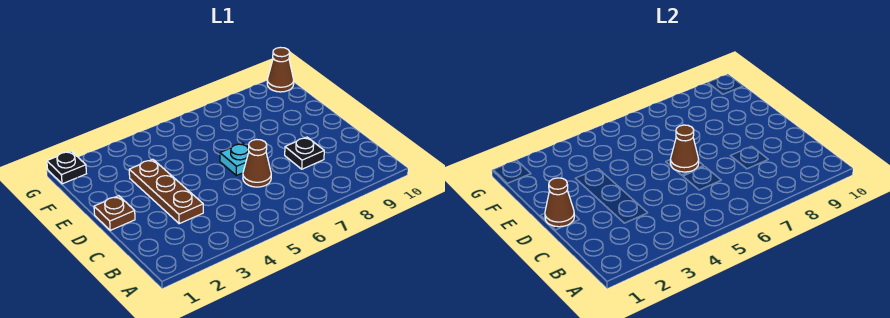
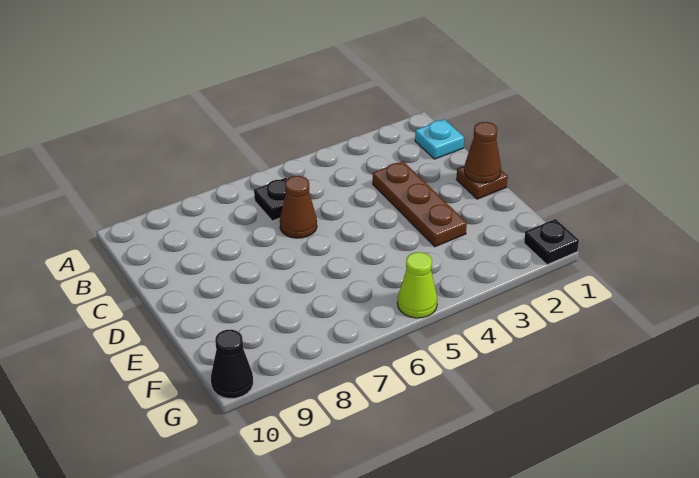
black 1x1 plate [285,137,324,169] -> black 1x1 plate moved to [254,178,287,221]
cyan 1x1 plate [220,143,249,175] -> cyan 1x1 plate moved to [415,119,464,159]
brown 1x1 cone [670,125,699,172] -> none
none -> lime 1x1 cone [397,252,437,318]
brown 1x1 cone [267,47,294,92] -> black 1x1 cone [211,330,253,399]

